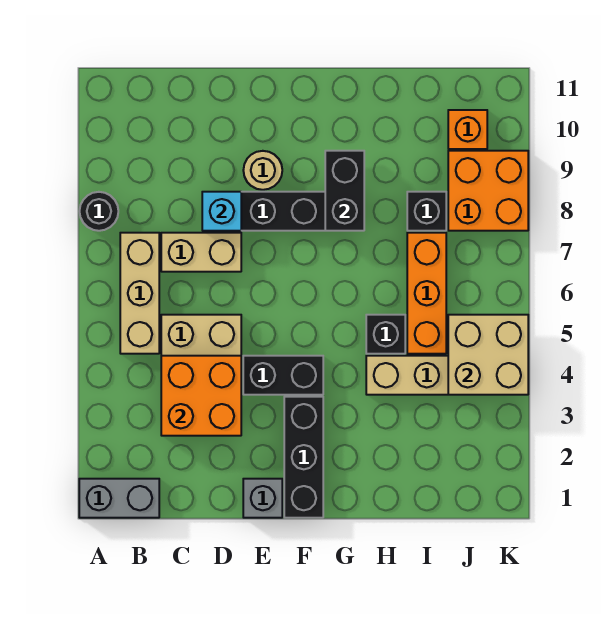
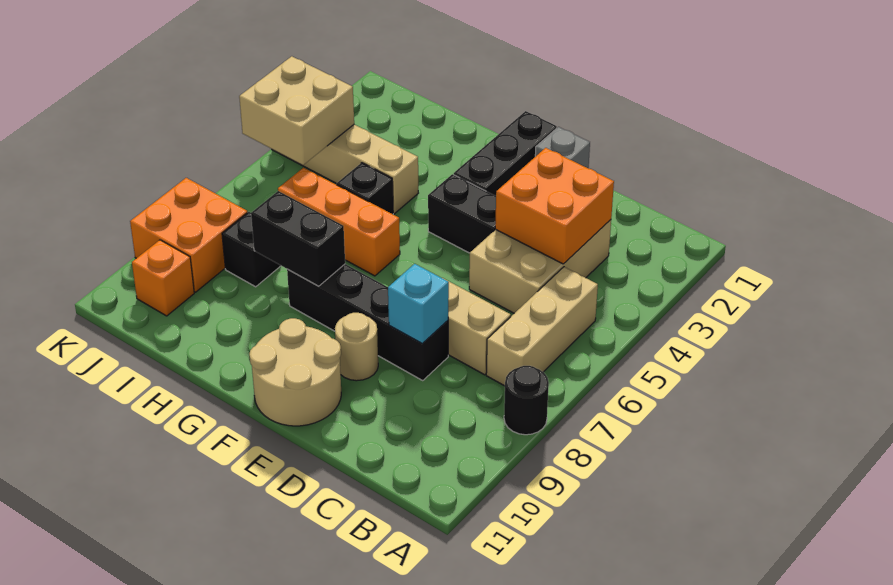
grey 1x2 brick [79,479,159,518] -> none
none -> tan 2x2 round brick [249,318,341,426]
black 1x2 brick [325,151,364,231] -> black 1x2 brick turned to [251,191,345,286]
orange 1x3 brick [407,233,446,354] -> orange 1x3 brick turned to [278,168,400,276]

